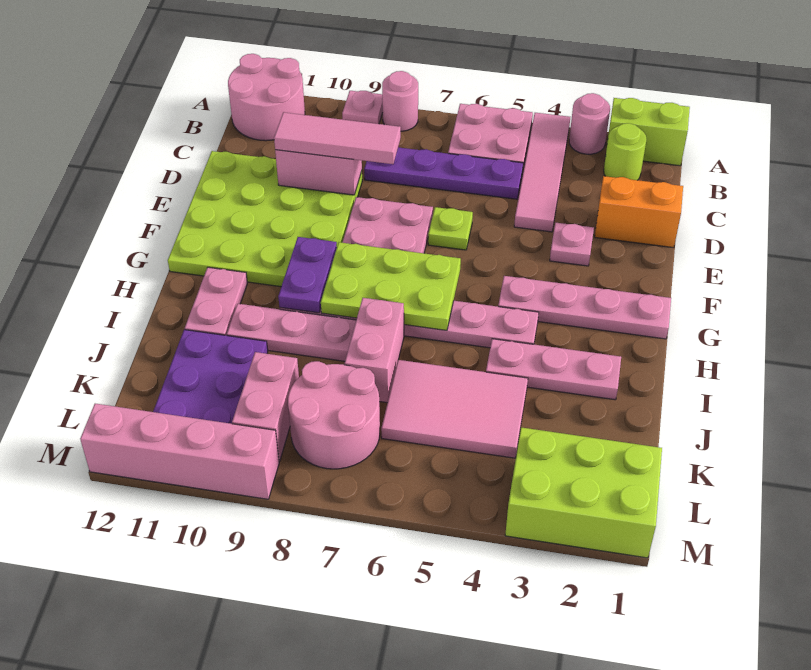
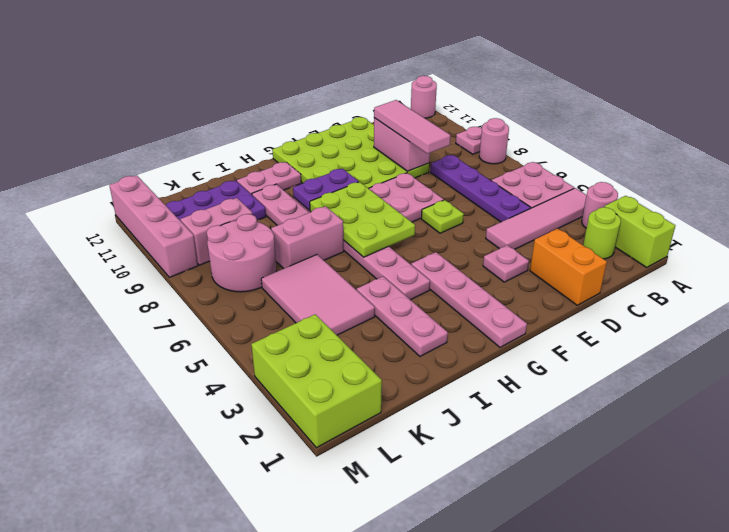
pink 2x2 round brick [228,54,305,141] -> pink 1x1 round brick [411,76,437,118]

